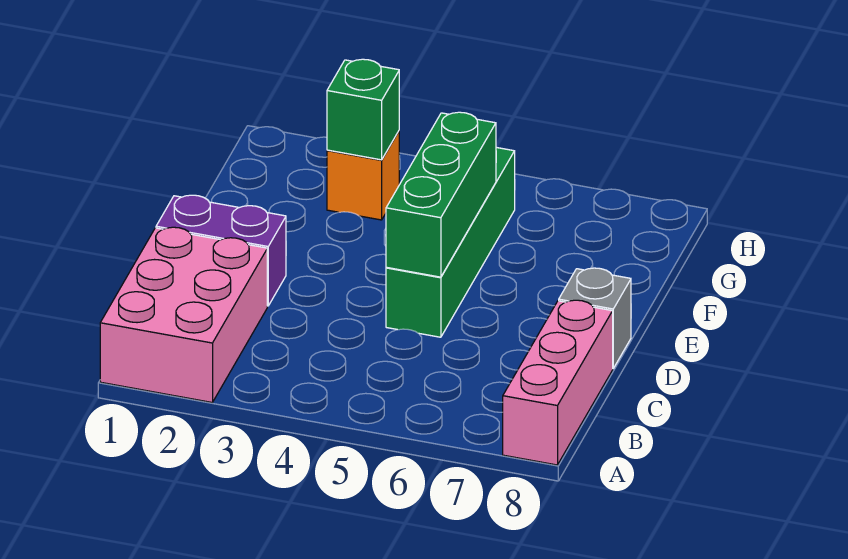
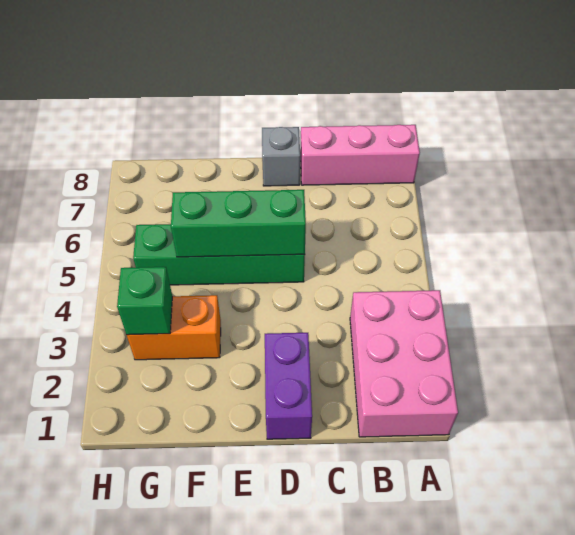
pink 2x3 brick [100,227,267,402] -> pink 2x3 brick turned to [350,290,458,437]
orange 1x1 brick [327,131,399,220] -> orange 1x2 brick [127,295,221,360]

